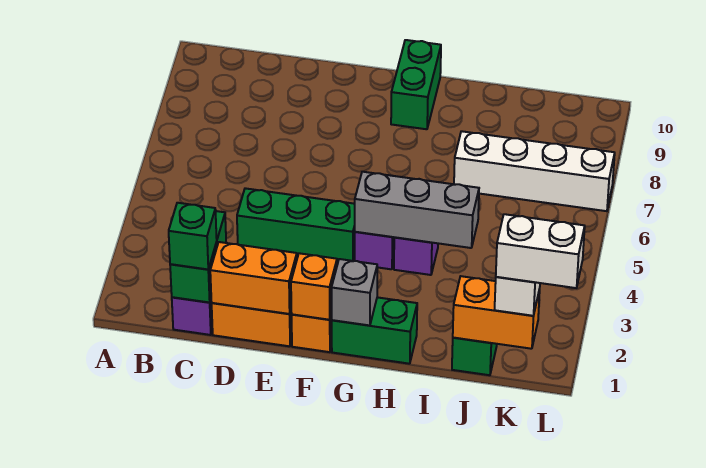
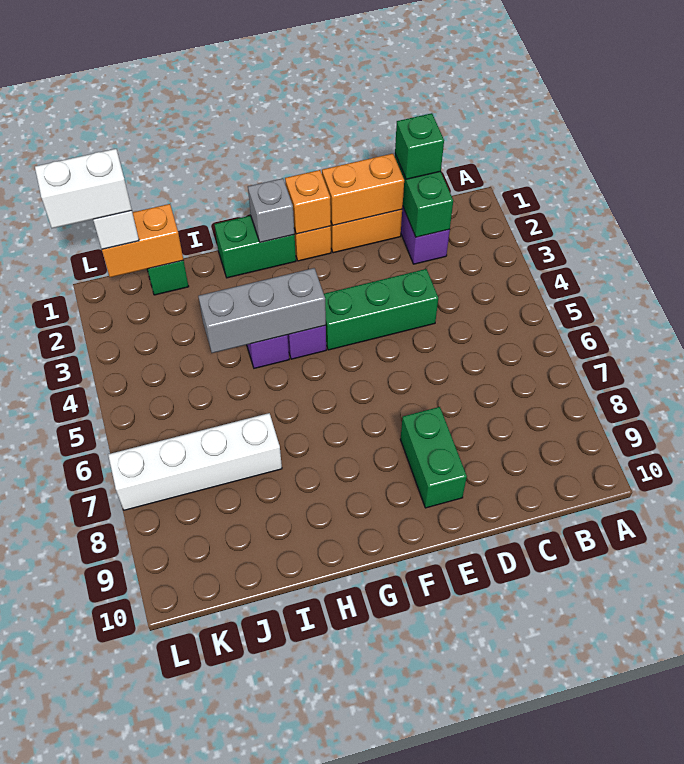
green 1x2 brick [391,40,441,129] -> green 1x2 brick moved to [400,407,467,508]

